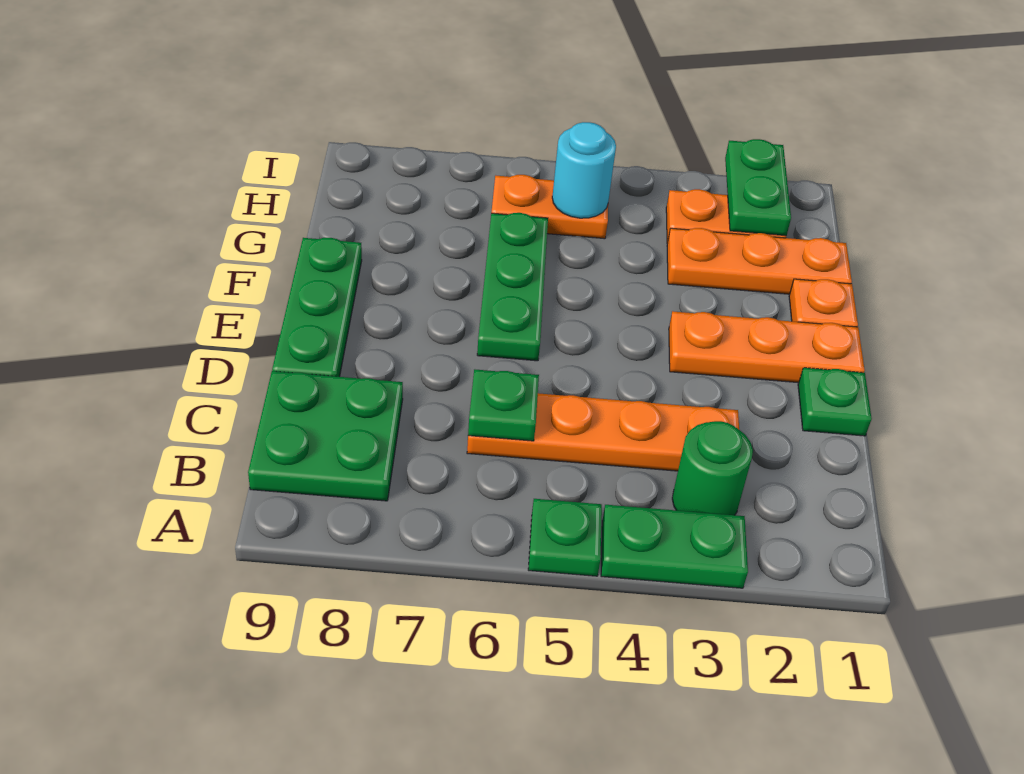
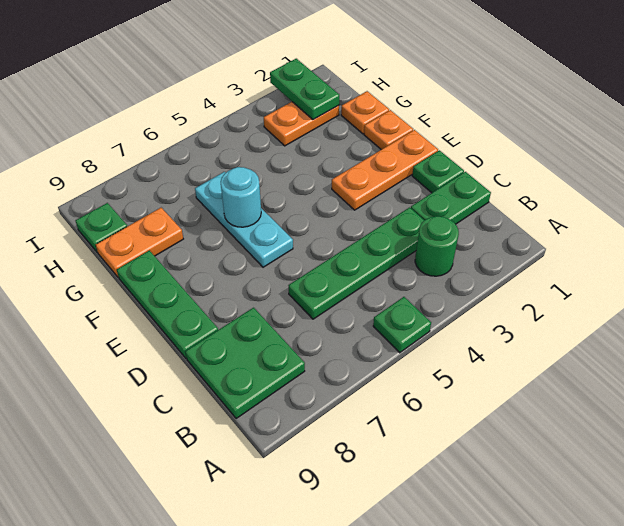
green 1x2 plate [601,505,748,588] -> green 1x2 plate moved to [411,172,491,224]
orange 1x4 plate [467,393,739,471] -> green 1x4 plate [288,207,424,319]
green 1x1 plate [468,369,539,441] -> green 1x1 plate moved to [75,203,127,253]
green 1x3 plate [477,213,548,361] -> cyan 1x3 plate [195,172,293,267]
orange 1x3 plate [667,228,852,294] -> orange 1x1 plate [341,91,389,134]
orange 1x2 plate [491,175,608,239] -> orange 1x2 plate moved to [96,208,183,277]
cyan 1x1 round brick [552,122,616,218] -> cyan 1x1 round brick moved to [221,167,261,227]

